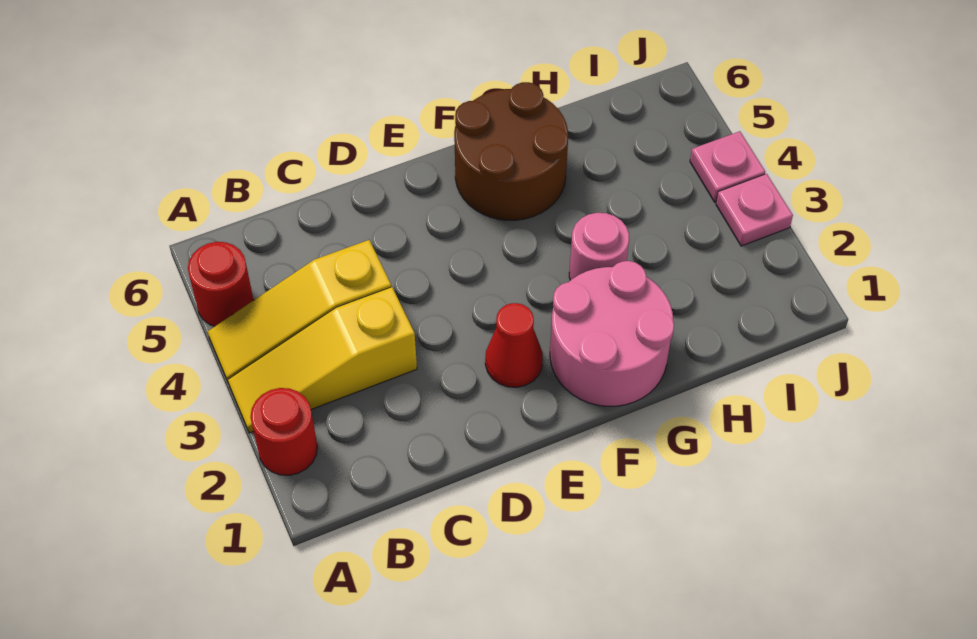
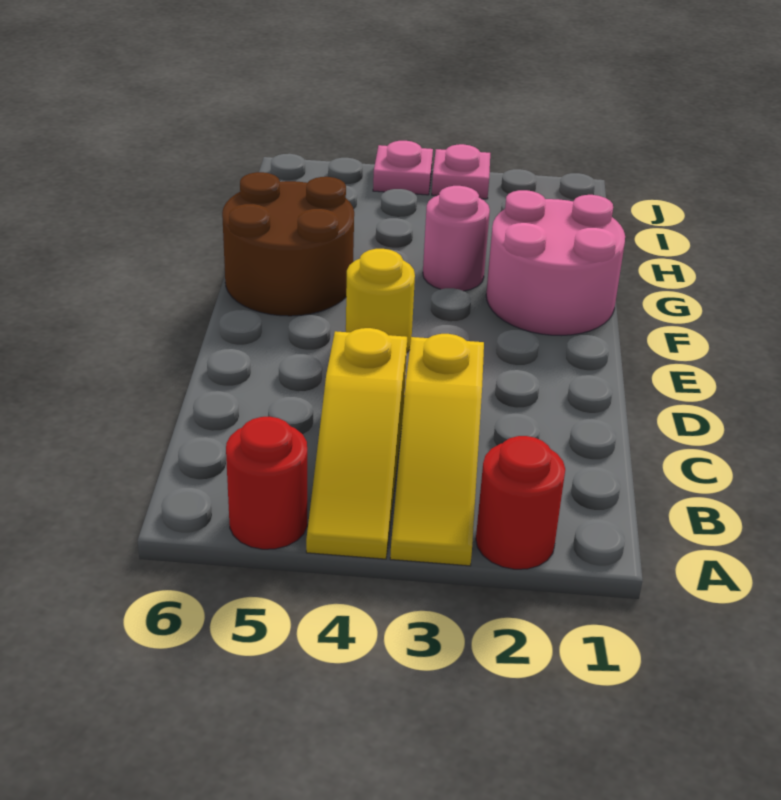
red 1x1 cone [485,303,543,387] -> none
none -> yellow 1x1 round brick [346,249,415,352]

